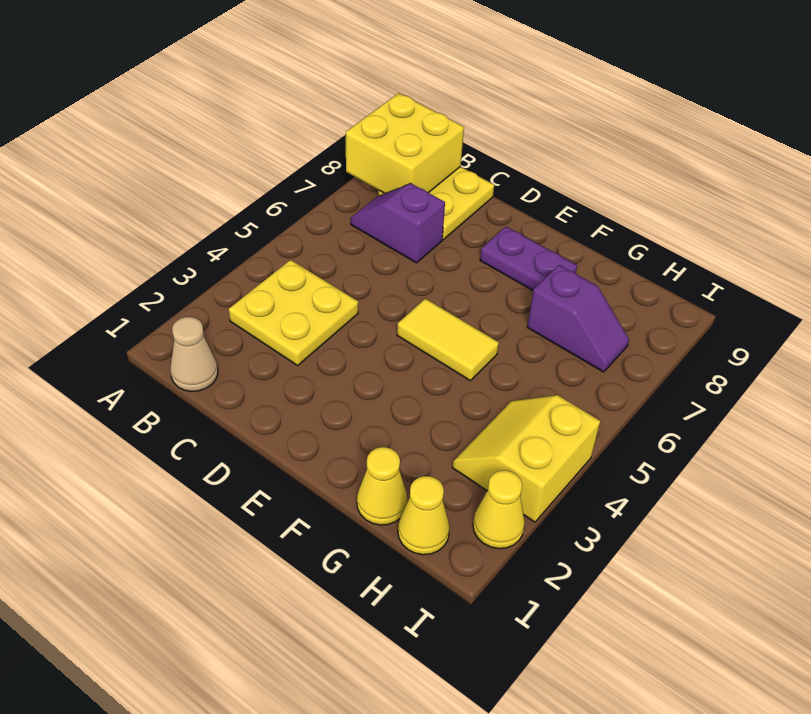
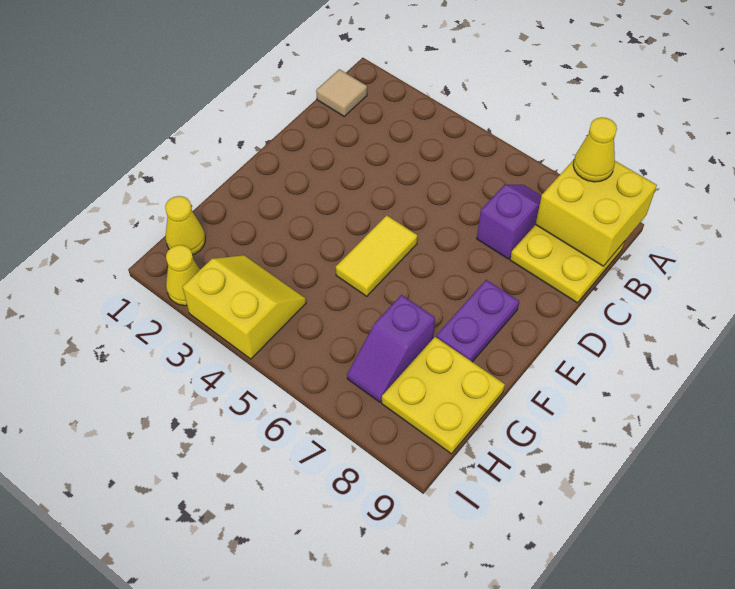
tan 1x1 cone [170,317,218,391] -> tan 1x1 tile [316,69,367,116]
yellow 2x2 plate [229,260,358,366] -> yellow 2x2 plate moved to [382,337,505,454]
yellow 1x1 cone [357,447,407,525] -> yellow 1x1 cone moved to [573,117,617,182]

